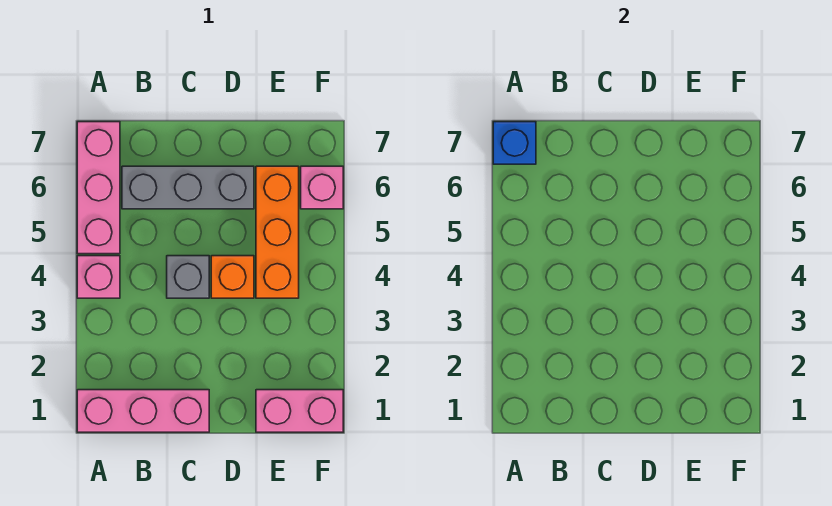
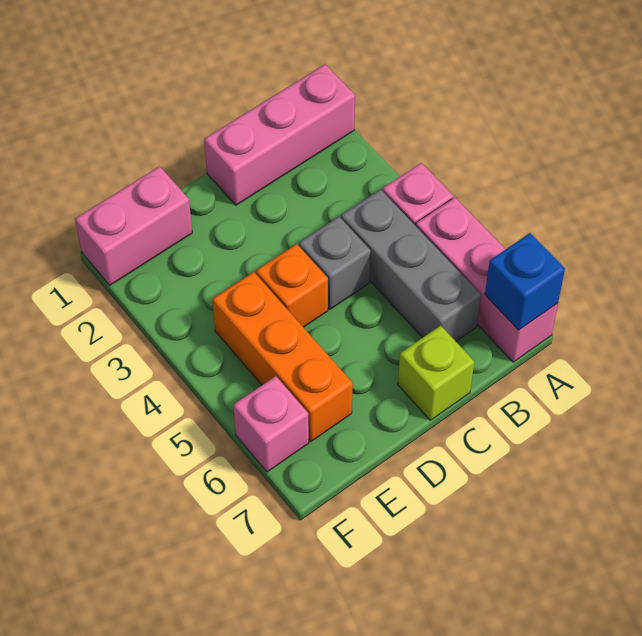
grey 1x3 brick [122,166,254,209] -> grey 1x3 brick turned to [341,190,481,341]
none -> lime 1x1 brick [398,325,474,420]

